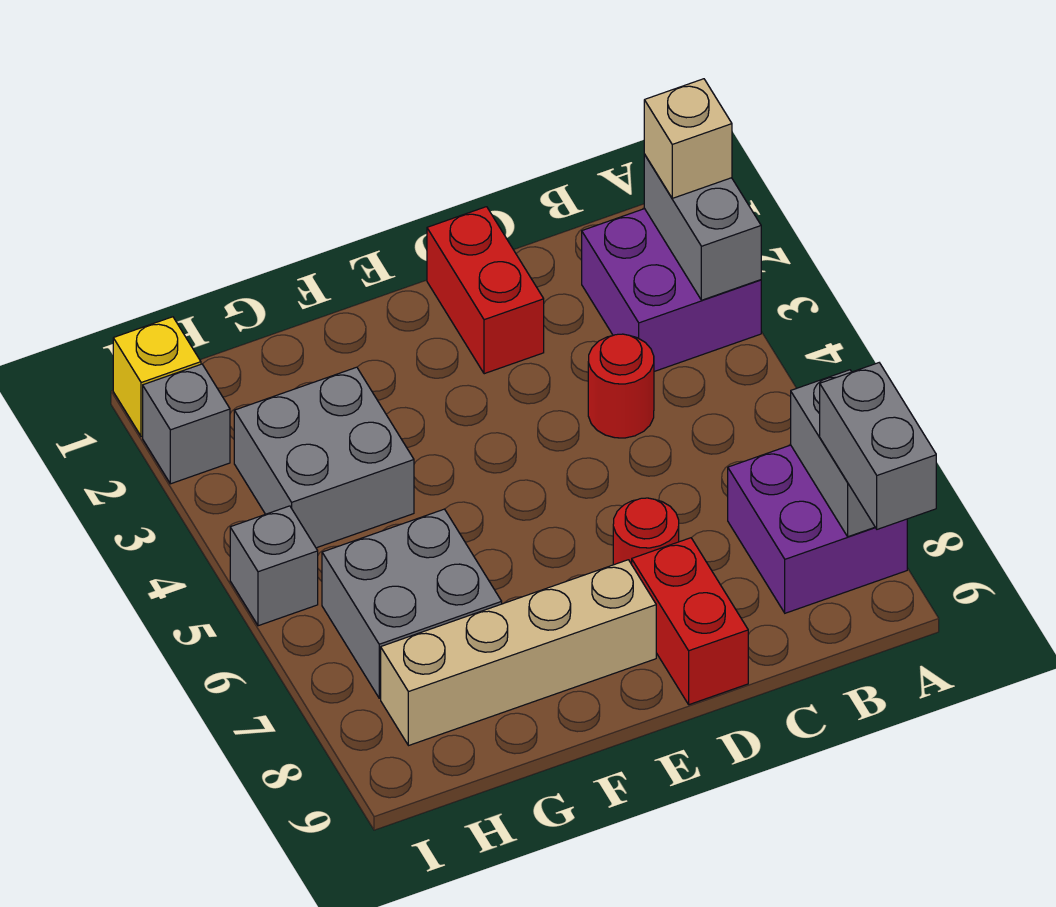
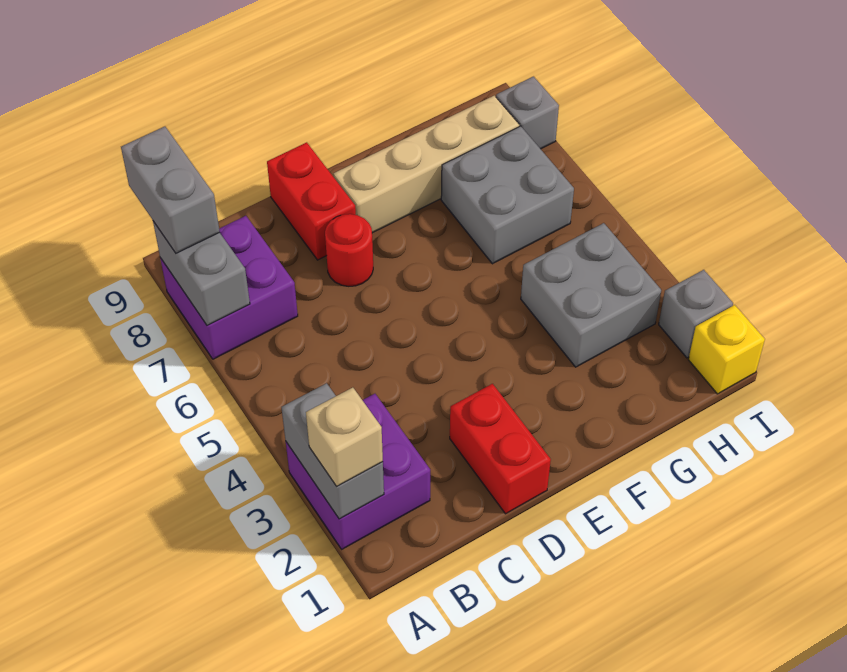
red 1x1 round brick [588,334,654,438] -> none
grey 1x1 brick [230,506,318,626] -> grey 1x1 brick moved to [496,77,559,149]

